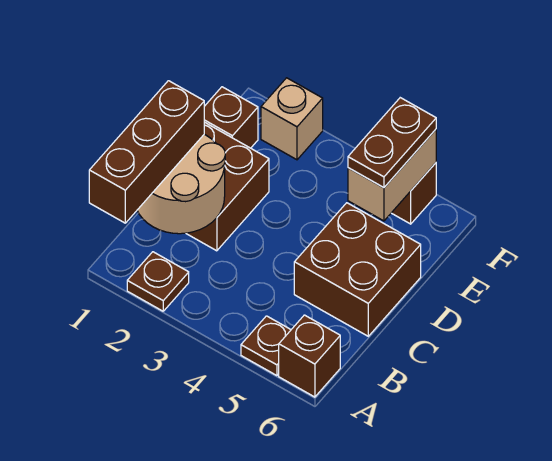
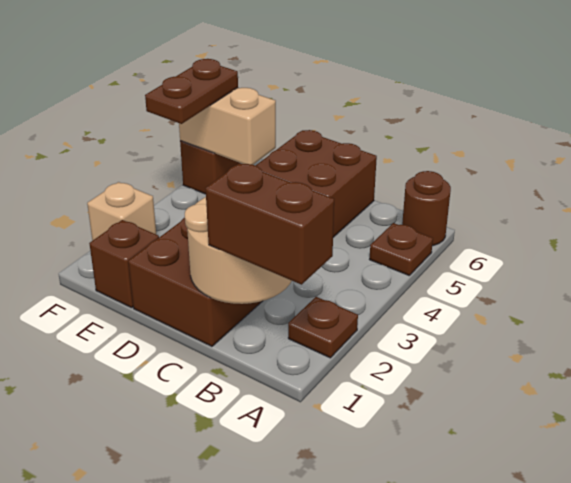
brown 1x3 brick [89,81,204,223] -> brown 1x2 brick [206,163,334,285]
brown 1x1 brick [279,315,340,397] -> brown 1x1 round brick [402,171,451,246]
brown 1x2 plate [348,98,436,188] -> brown 1x2 plate turned to [145,59,238,124]

